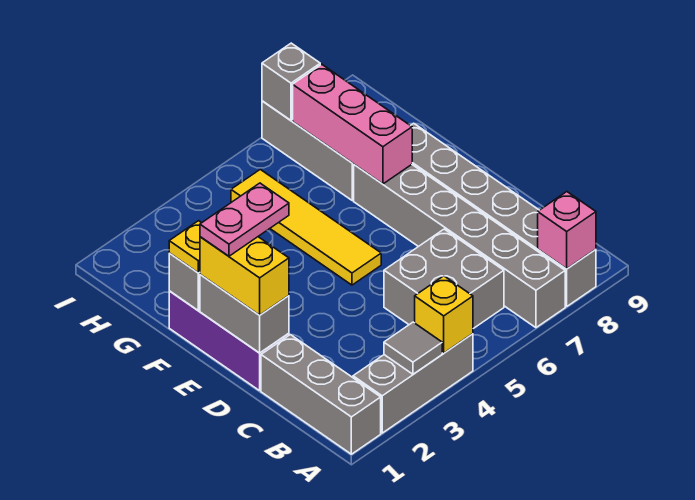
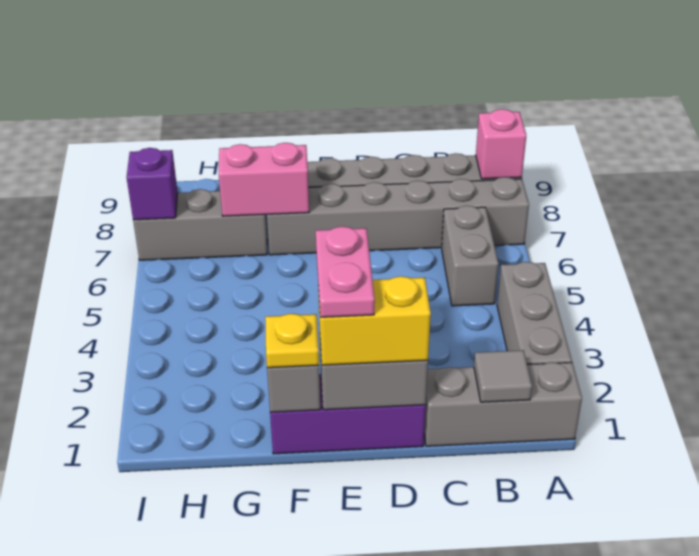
grey 1x1 tile [384,322,442,374] -> grey 1x1 tile moved to [474,350,532,402]
yellow 1x1 brick [415,276,473,353] -> none
grey 2x2 brick [384,229,504,329] -> grey 1x2 brick [442,206,499,306]
yellow 1x4 tile [231,169,381,285] -> none
pink 1x3 brick [293,64,412,184] -> pink 1x2 brick [219,143,309,216]
grey 1x1 brick [262,43,320,120] -> purple 1x1 brick [127,148,178,220]

